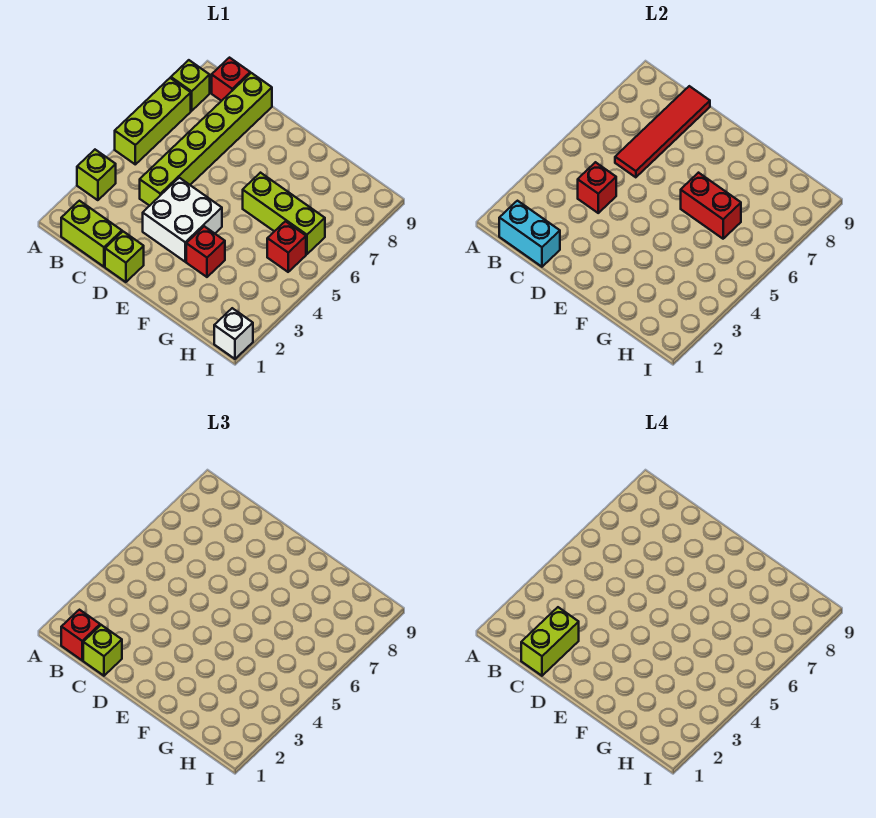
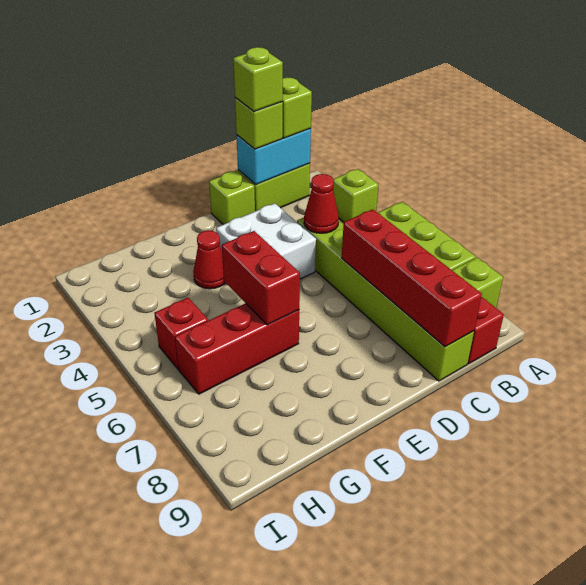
red 1x1 brick [61,610,100,660] -> lime 1x1 brick [283,77,312,138]
lime 1x2 brick [521,607,579,676] -> lime 1x1 brick [233,47,283,112]
red 1x1 brick [578,162,616,213] -> red 1x1 cone [304,174,339,233]
red 1x4 tile [615,86,710,177] -> red 1x4 brick [342,209,482,347]
red 1x1 brick [186,226,225,277] -> red 1x1 cone [193,230,225,289]
lime 1x3 brick [243,173,325,254] -> red 1x3 brick [175,303,299,394]
red 1x2 brick [681,173,741,239] -> red 1x2 brick turned to [222,231,300,325]
white 1x1 brick [214,308,253,359] -> none

